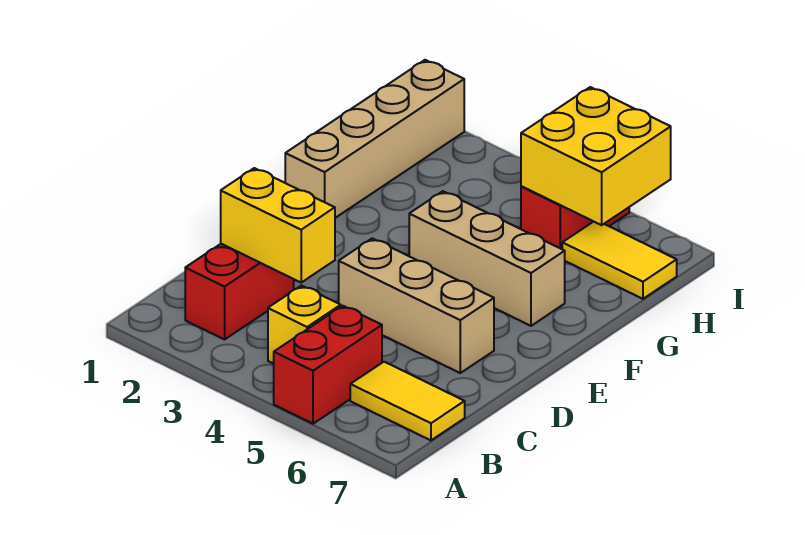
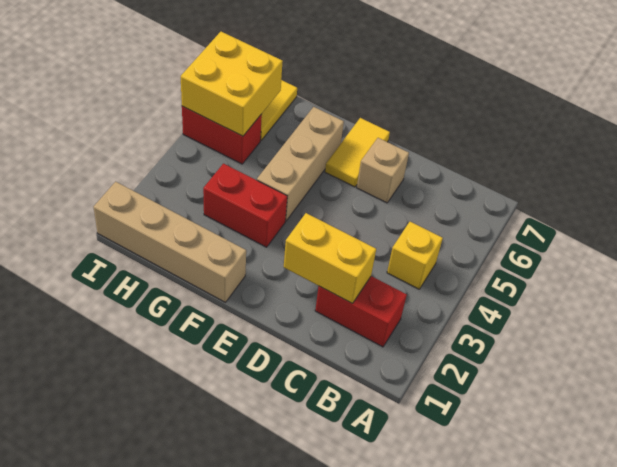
red 1x2 brick [274,306,382,424] -> red 1x2 brick moved to [203,164,287,247]
yellow 1x2 tile [350,362,465,440] -> yellow 1x2 tile moved to [325,118,390,187]
yellow 1x2 brick [221,168,335,282] -> yellow 1x2 brick turned to [284,213,376,303]
tan 1x3 brick [339,238,494,373] -> tan 1x1 brick [357,138,409,203]

